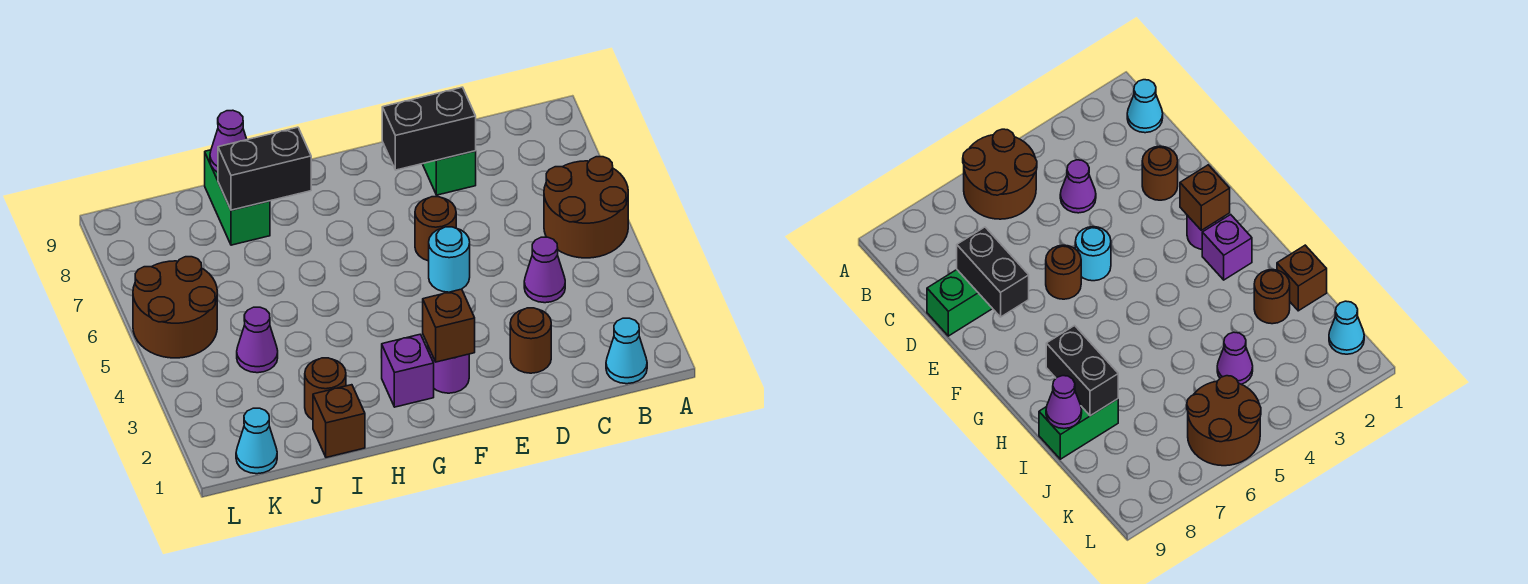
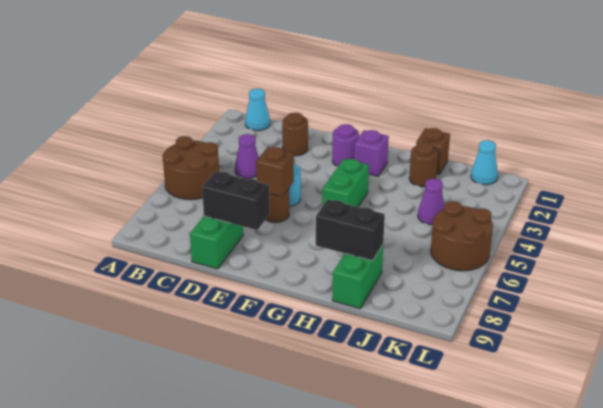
brown 1x1 brick [423,289,475,362] -> brown 1x1 brick moved to [256,147,294,197]
none -> green 1x2 brick [322,159,369,207]
purple 1x1 cone [210,110,247,172] -> none

